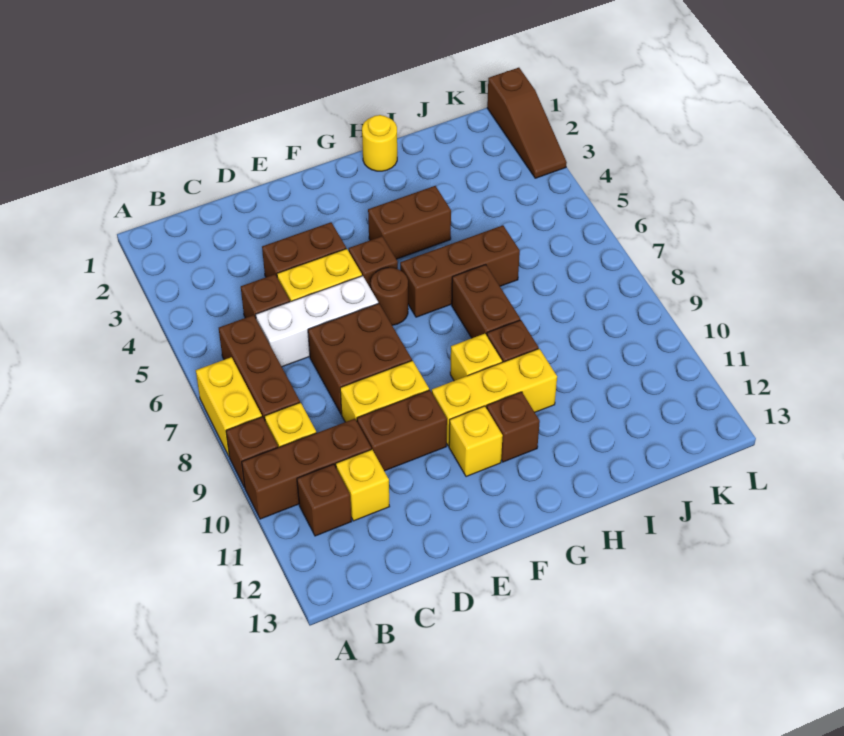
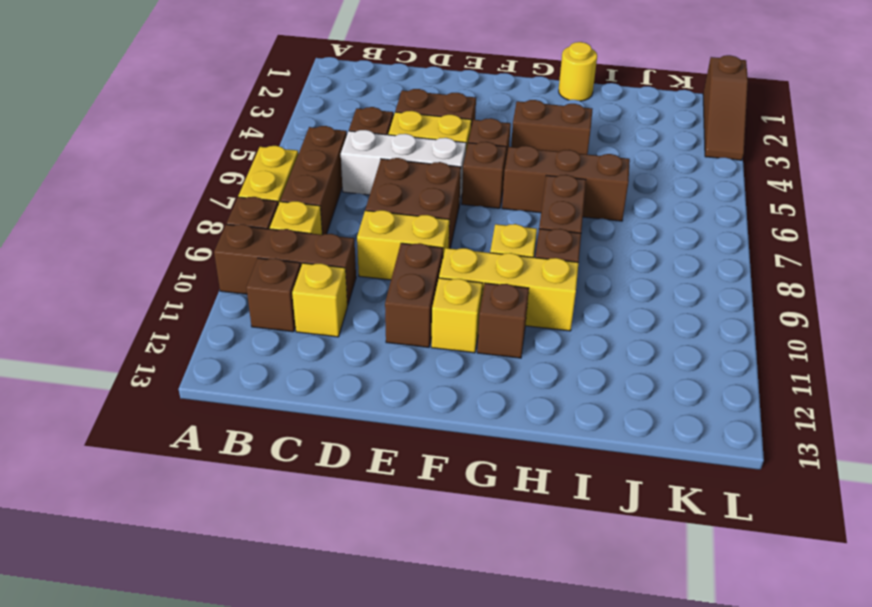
brown 1x2 brick [357,390,447,471] -> brown 1x2 brick turned to [385,243,443,347]
brown 1x1 round brick [371,268,408,325] -> brown 1x1 brick [462,142,507,208]

